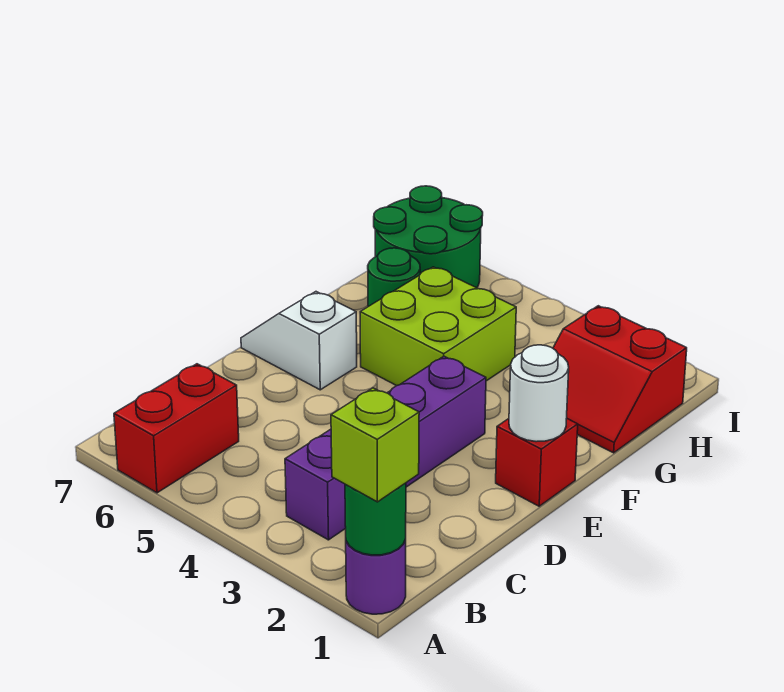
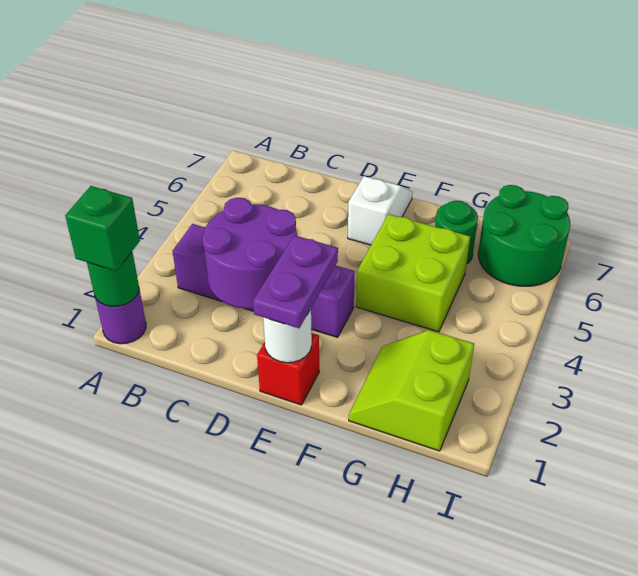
lime 1x1 brick [331,388,419,502] -> green 1x1 brick [65,186,140,271]
red 1x2 brick [114,364,239,493] -> none
none -> purple 2x2 round brick [202,198,297,309]
none -> purple 1x2 plate [253,235,338,328]
red 2x2 slope [553,306,687,453] -> lime 2x2 slope [349,330,474,451]

